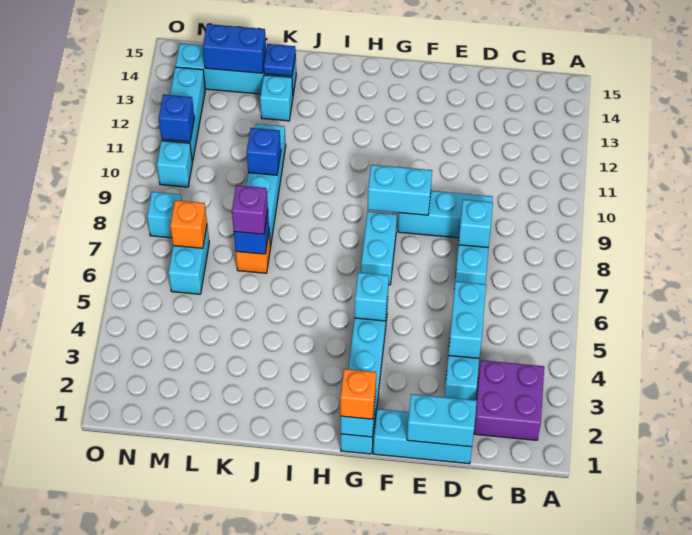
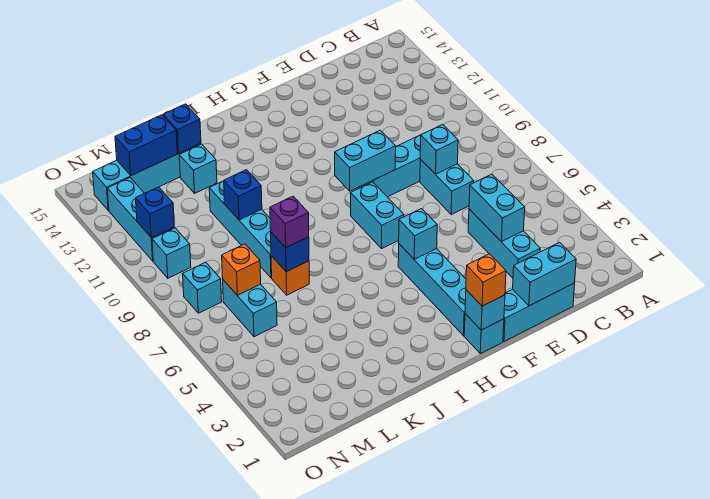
purple 2x2 brick [474,360,544,440] -> none
blue 1x1 plate [264,44,296,76] -> blue 1x1 brick [163,104,201,153]

